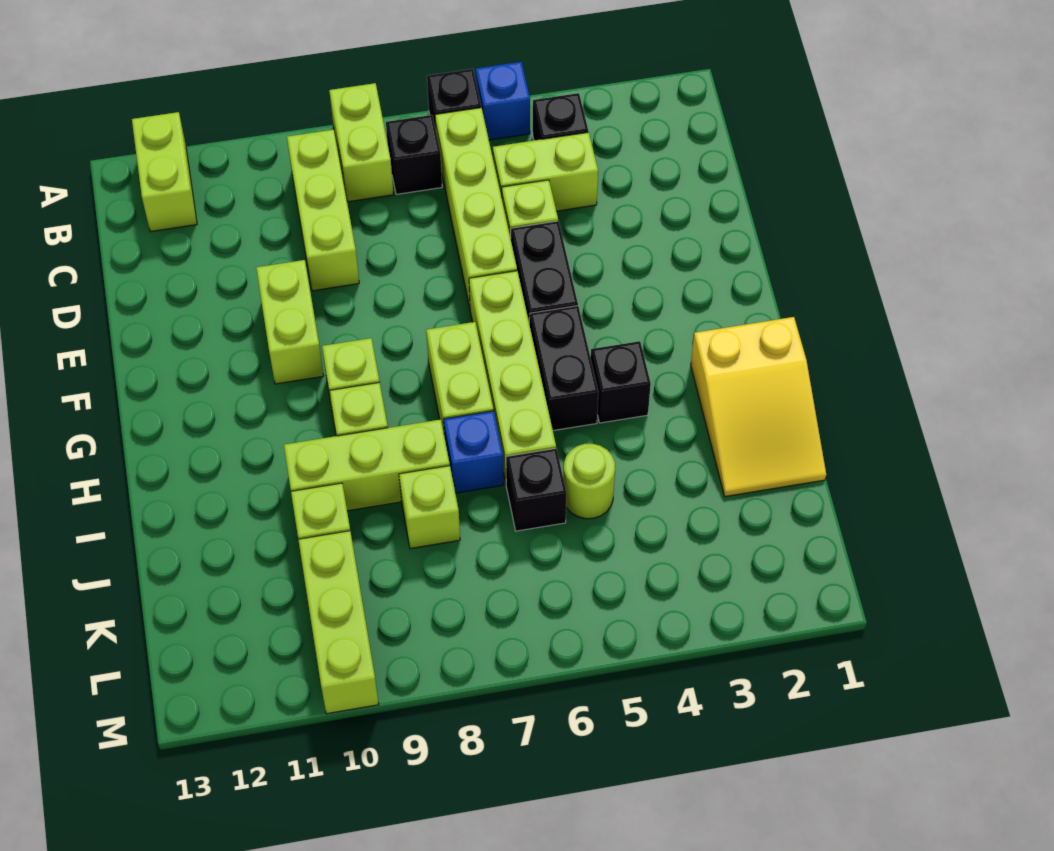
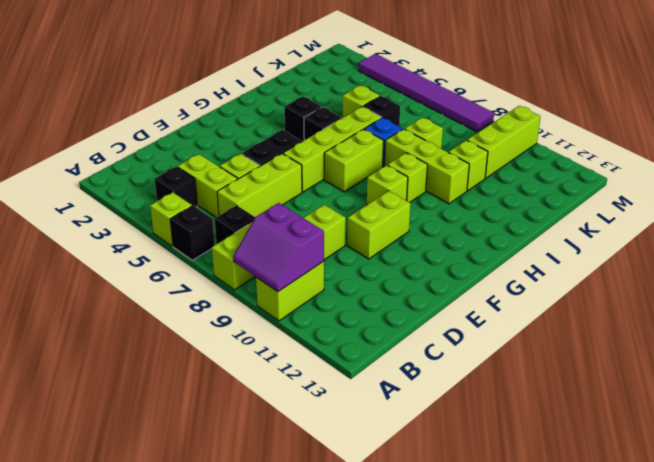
blue 1x1 brick [475,62,530,140] -> lime 1x1 brick [150,192,192,246]
none -> purple 2x2 slope [233,203,324,292]
lime 1x2 brick [132,112,197,232] -> lime 1x2 brick moved to [256,261,324,321]
lime 1x4 brick [435,108,517,308] -> lime 1x3 brick [217,154,302,217]
black 1x2 brick [529,306,598,431] -> black 1x1 brick [304,107,342,140]
yellow 2x3 slope [691,317,826,497] -> none
lime 1x1 round brick [563,444,615,519] -> lime 1x1 brick [343,85,380,117]
none -> purple 1x6 tile [359,54,494,132]

